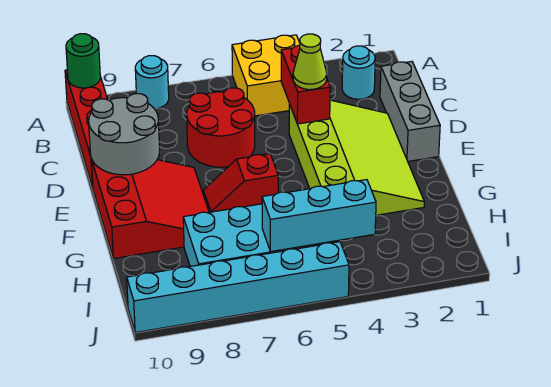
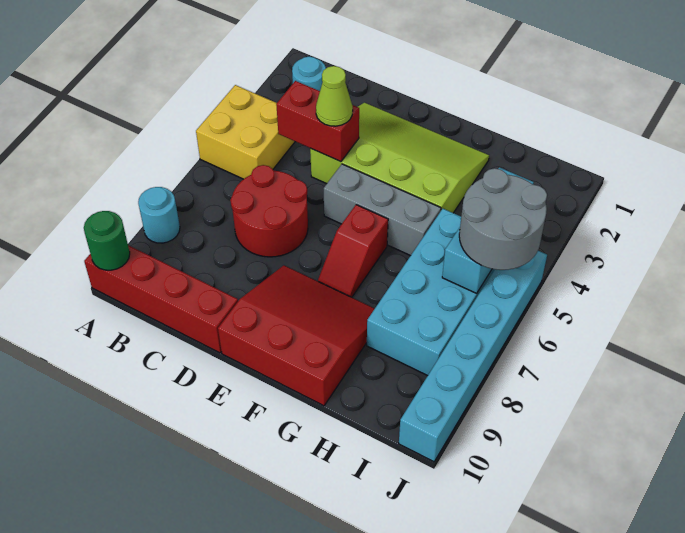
grey 1x3 brick [380,62,440,161] -> grey 1x3 brick moved to [324,164,441,256]
grey 2x2 round brick [89,94,160,175] -> grey 2x2 round brick moved to [459,168,547,270]

